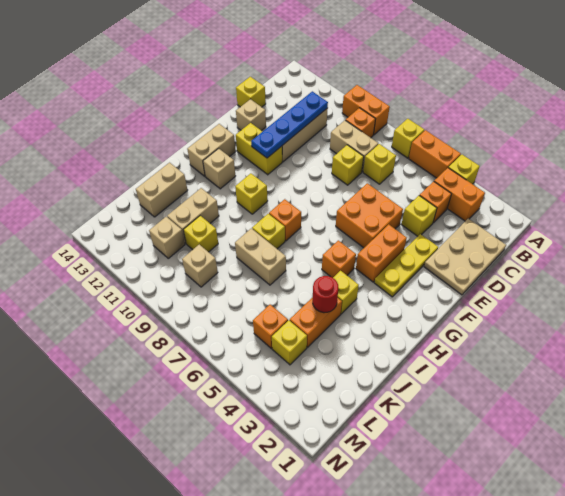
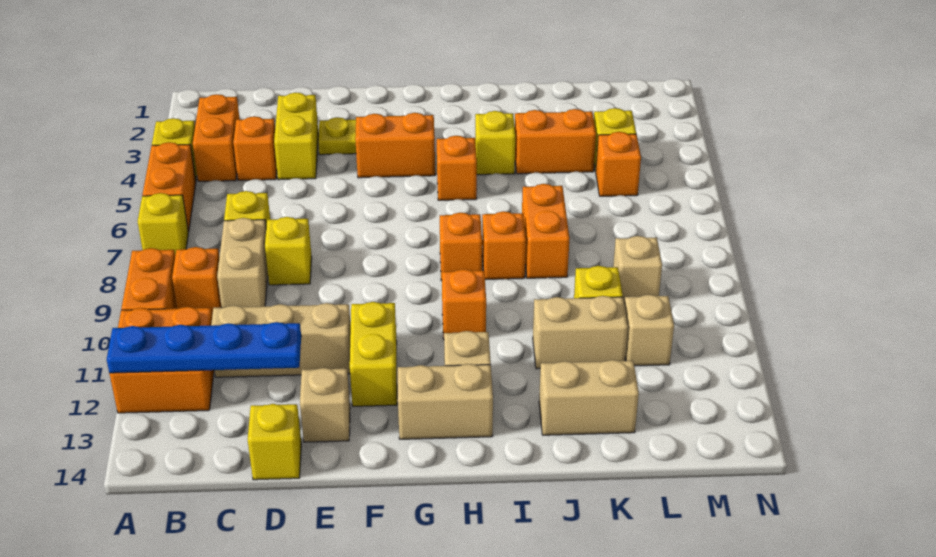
tan 2x3 plate [424,219,506,295] -> none
blue 1x4 plate [251,91,328,158] -> blue 1x4 plate moved to [107,322,301,373]
yellow 1x1 brick [401,196,437,236] -> yellow 1x2 brick [274,93,318,180]
orange 2x2 brick [336,183,403,248] -> orange 2x2 brick moved to [109,307,214,413]
yellow 1x1 brick [235,173,268,214] -> orange 1x1 brick [442,269,486,339]
yellow 1x1 brick [252,214,285,249] -> orange 1x1 brick [482,211,526,279]
red 1x1 round brick [313,276,338,313] -> none
tan 1x2 brick [235,228,286,285] -> orange 1x2 brick [522,184,570,278]

